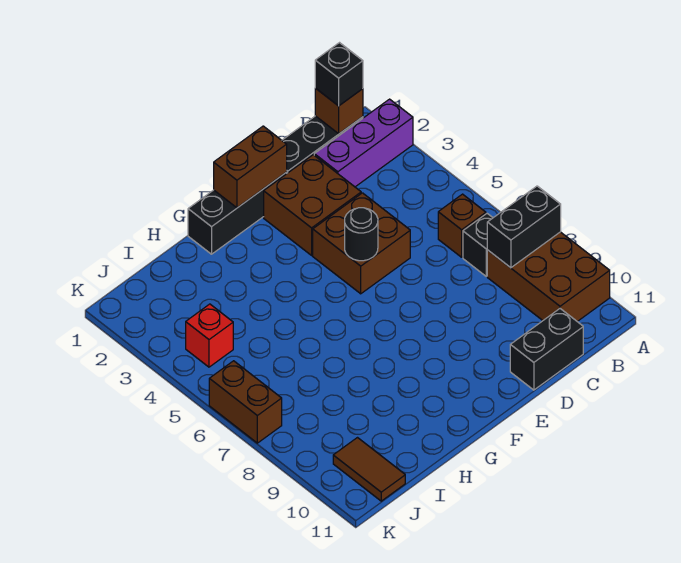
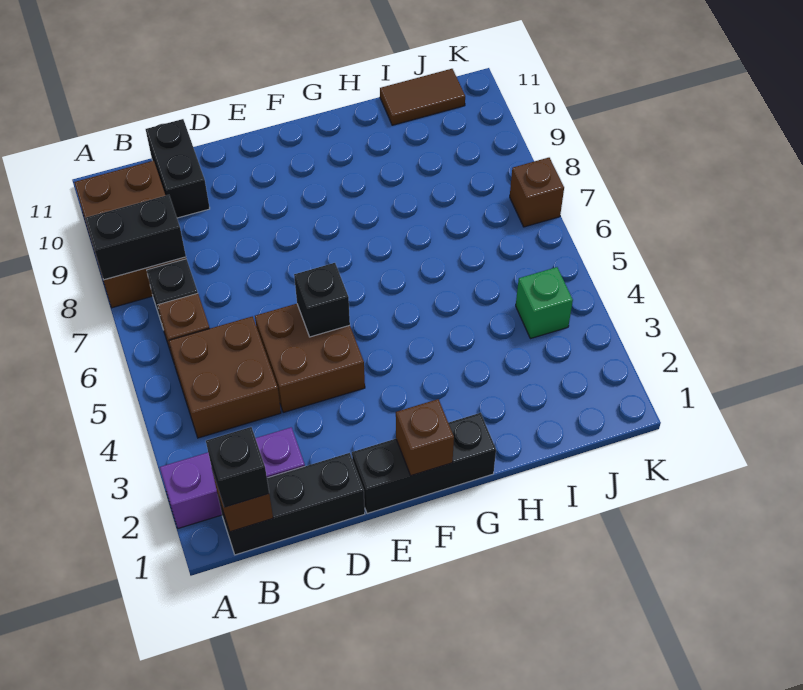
black 1x2 brick [510,309,583,390] -> black 1x2 brick turned to [146,119,210,218]
brown 2x2 brick [264,155,361,255] -> brown 2x2 brick moved to [169,316,281,438]
brown 1x2 brick [214,126,287,208] -> brown 1x1 brick [396,399,454,476]
black 1x1 round brick [345,208,378,261] -> black 1x1 brick [294,263,350,337]
red 1x1 brick [186,304,233,367] -> green 1x1 brick [516,267,573,339]
brown 1x2 tile [333,438,405,501] -> brown 1x2 tile turned to [380,69,465,125]
brown 1x2 brick [209,361,282,443] -> brown 1x1 brick [510,158,564,227]

